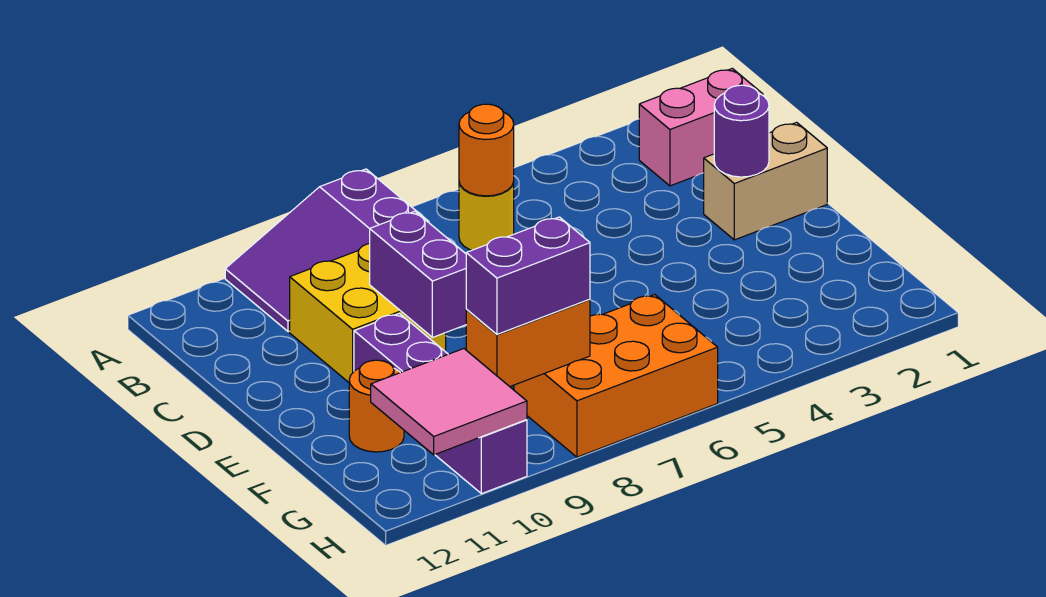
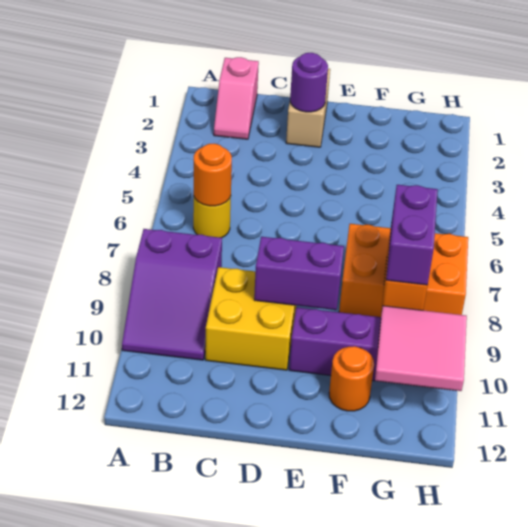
pink 1x2 brick [639,68,763,186] -> pink 1x2 slope [214,57,259,139]
orange 2x3 brick [514,295,718,457] -> orange 2x3 brick turned to [339,224,468,317]

